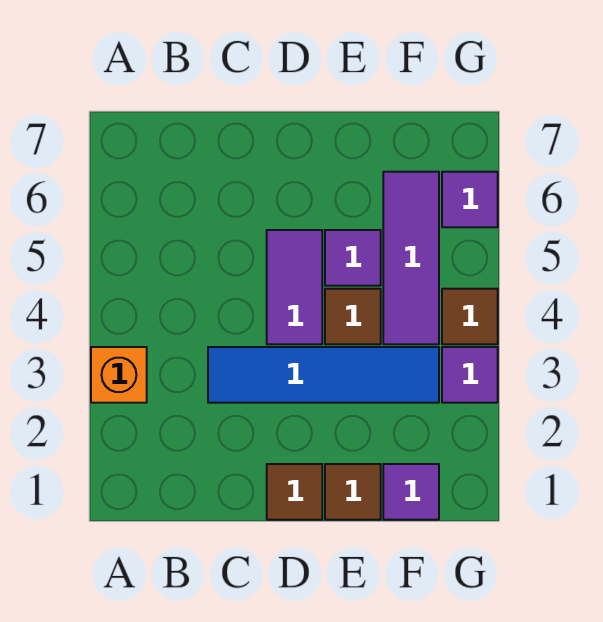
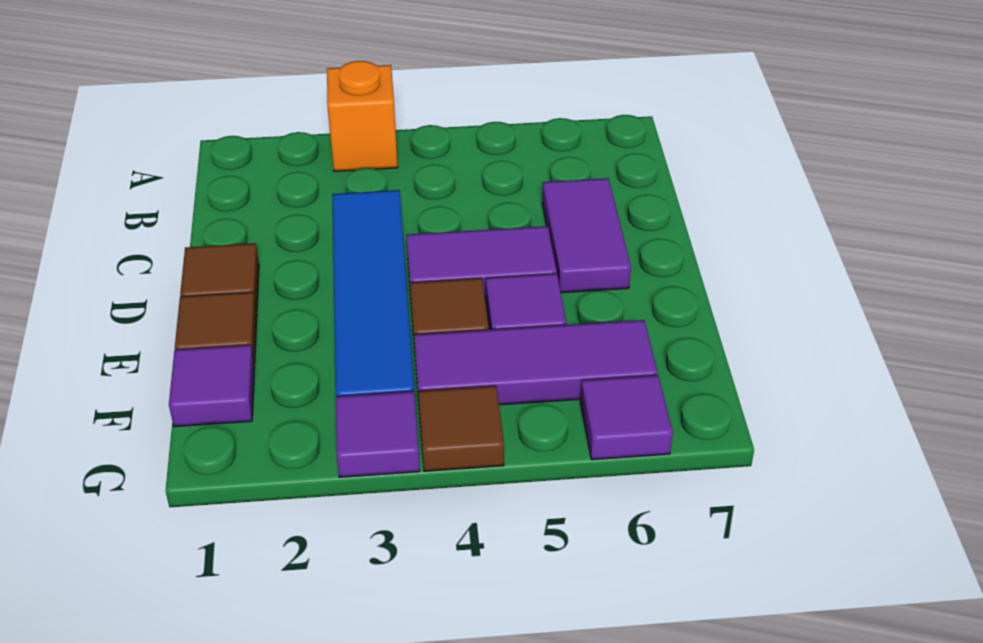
none -> purple 1x2 tile [542,178,631,293]

